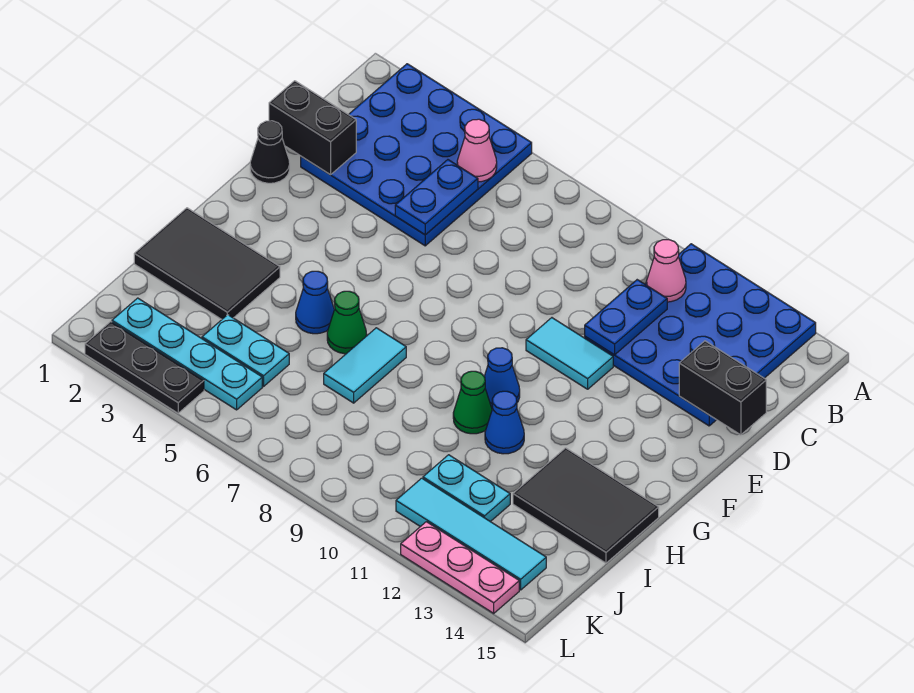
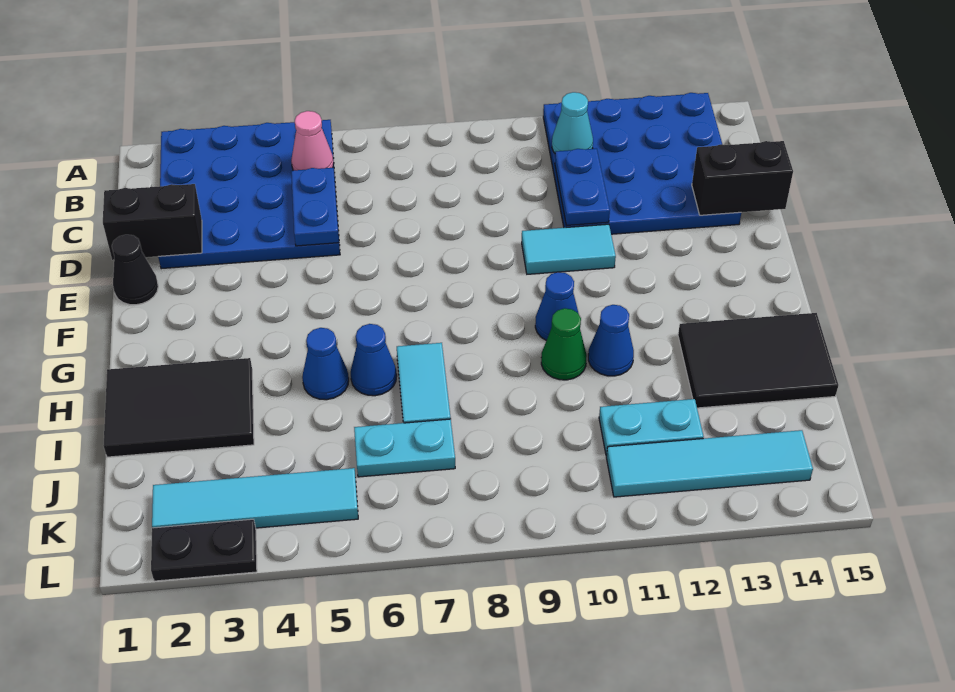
pink 1x1 cone [647,239,686,302] -> cyan 1x1 cone [552,92,593,153]
green 1x1 cone [327,291,367,354] -> blue 1x1 cone [351,324,397,396]
cyan 1x2 plate [202,315,289,386] -> cyan 1x2 plate moved to [354,419,455,477]
cyan 1x4 plate [112,298,262,410] -> cyan 1x4 tile [152,468,358,528]
black 1x3 plate [85,322,204,413] -> black 1x2 plate [151,519,257,581]
pink 1x3 plate [401,522,519,613] -> none

